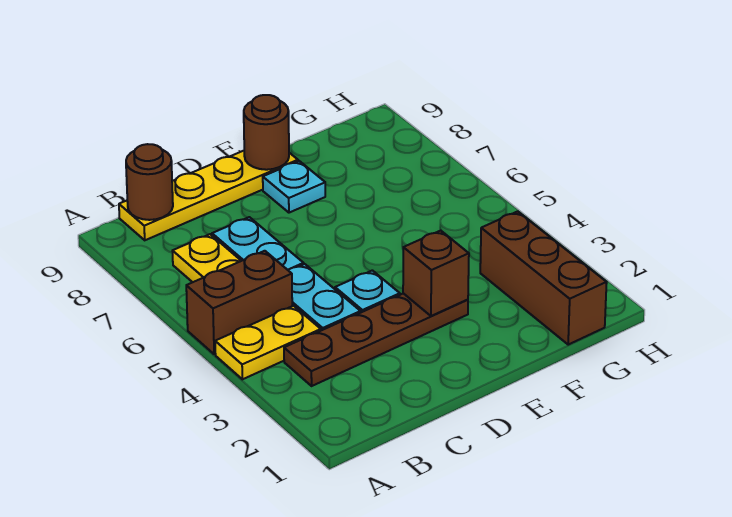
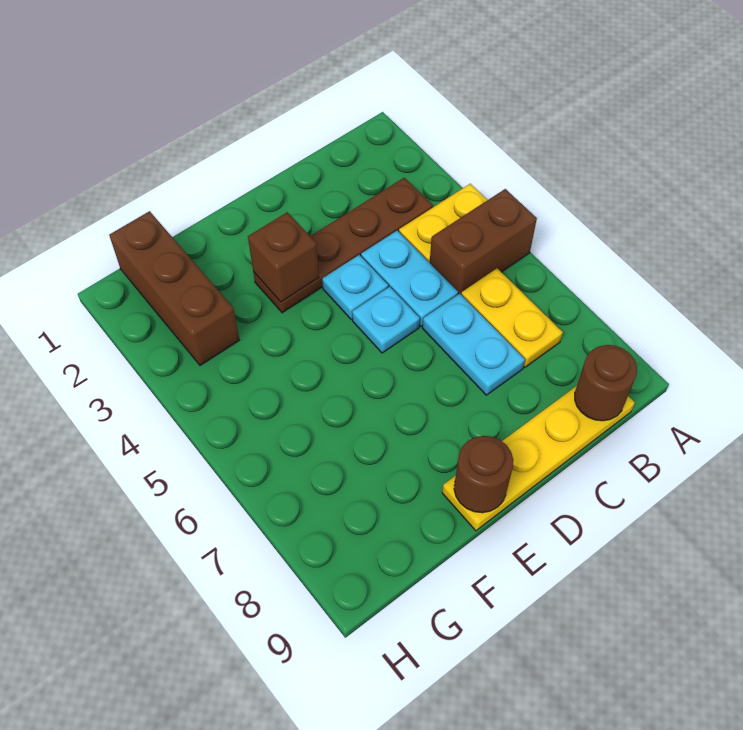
cyan 1x1 plate [263,161,325,213] -> cyan 1x1 plate moved to [352,287,420,353]

